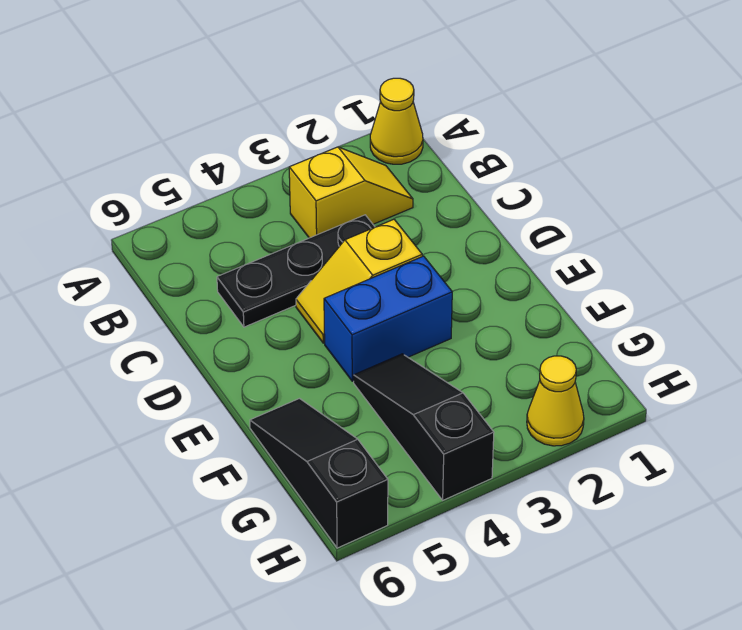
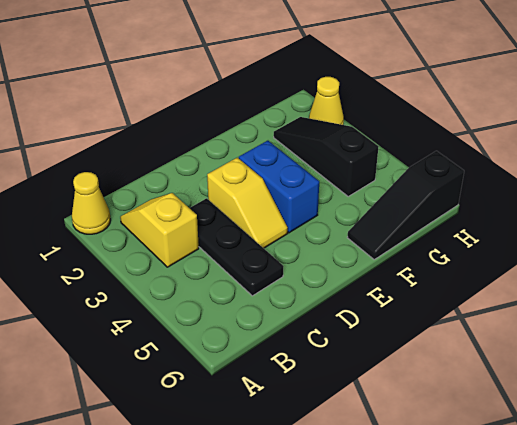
black 1x3 slope [354,354,494,500] -> black 1x3 slope turned to [274,117,379,196]

